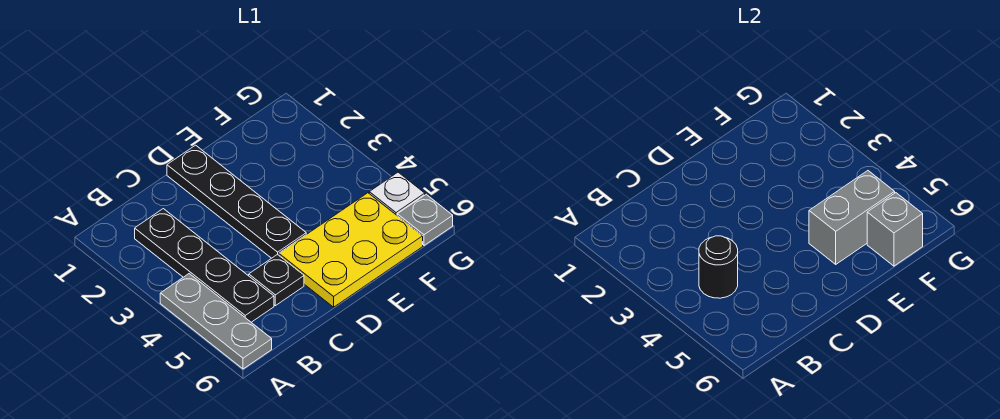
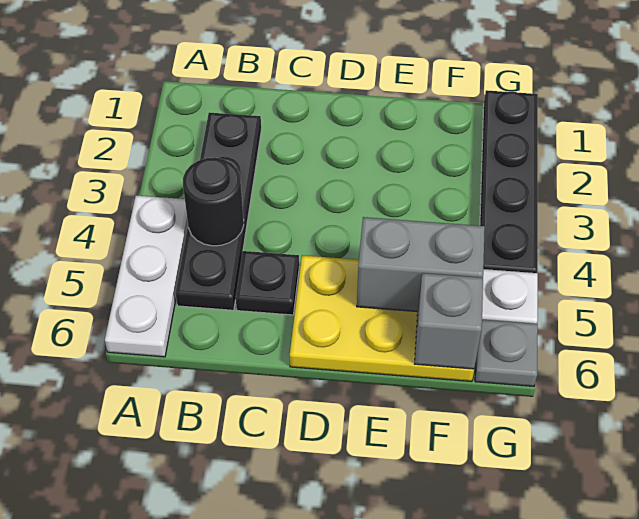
grey 1x3 plate [160,274,272,369] -> white 1x3 plate [105,195,188,357]
black 1x4 plate [167,145,306,258] -> black 1x4 plate moved to [480,90,538,273]

